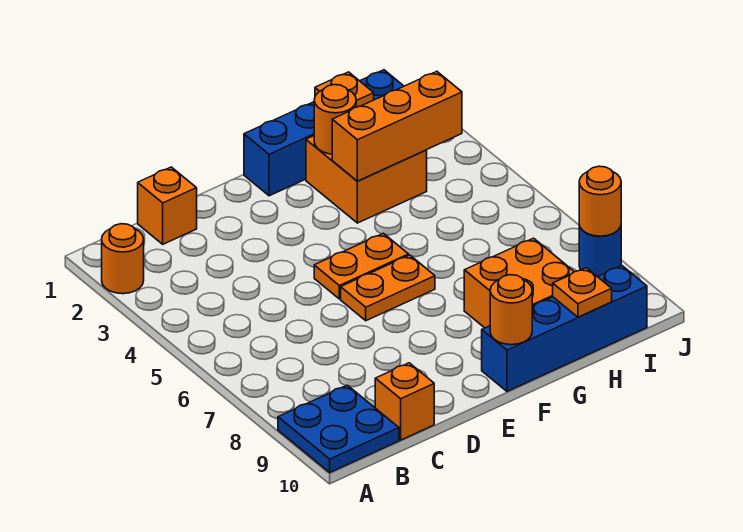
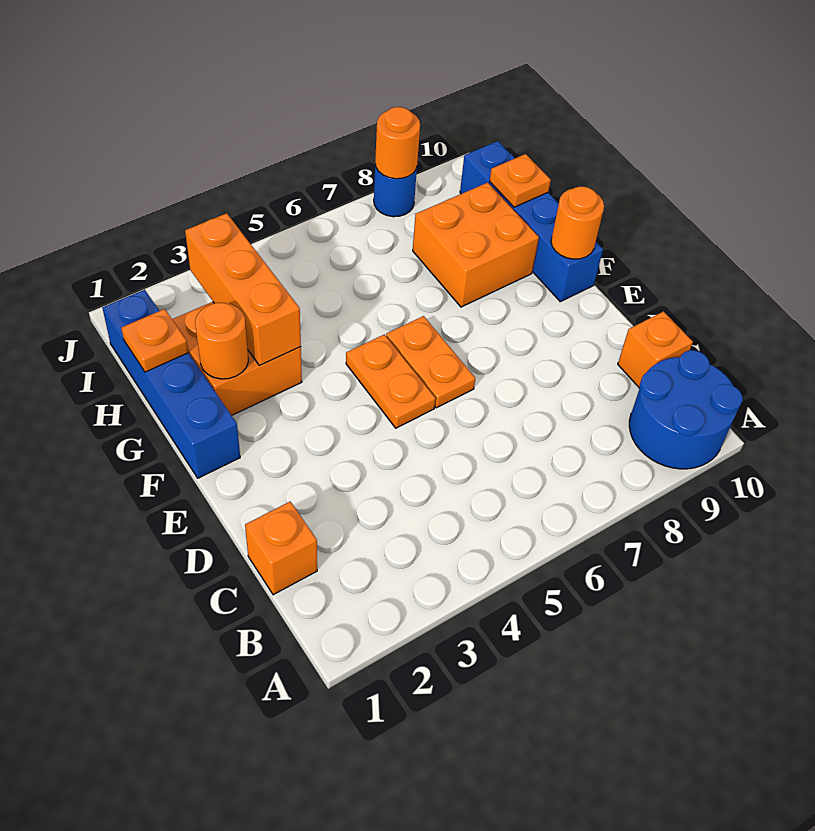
orange 1x1 round brick [102,224,144,294] -> none
blue 2x2 plate [278,385,399,472] -> blue 2x2 round brick [629,350,743,469]

